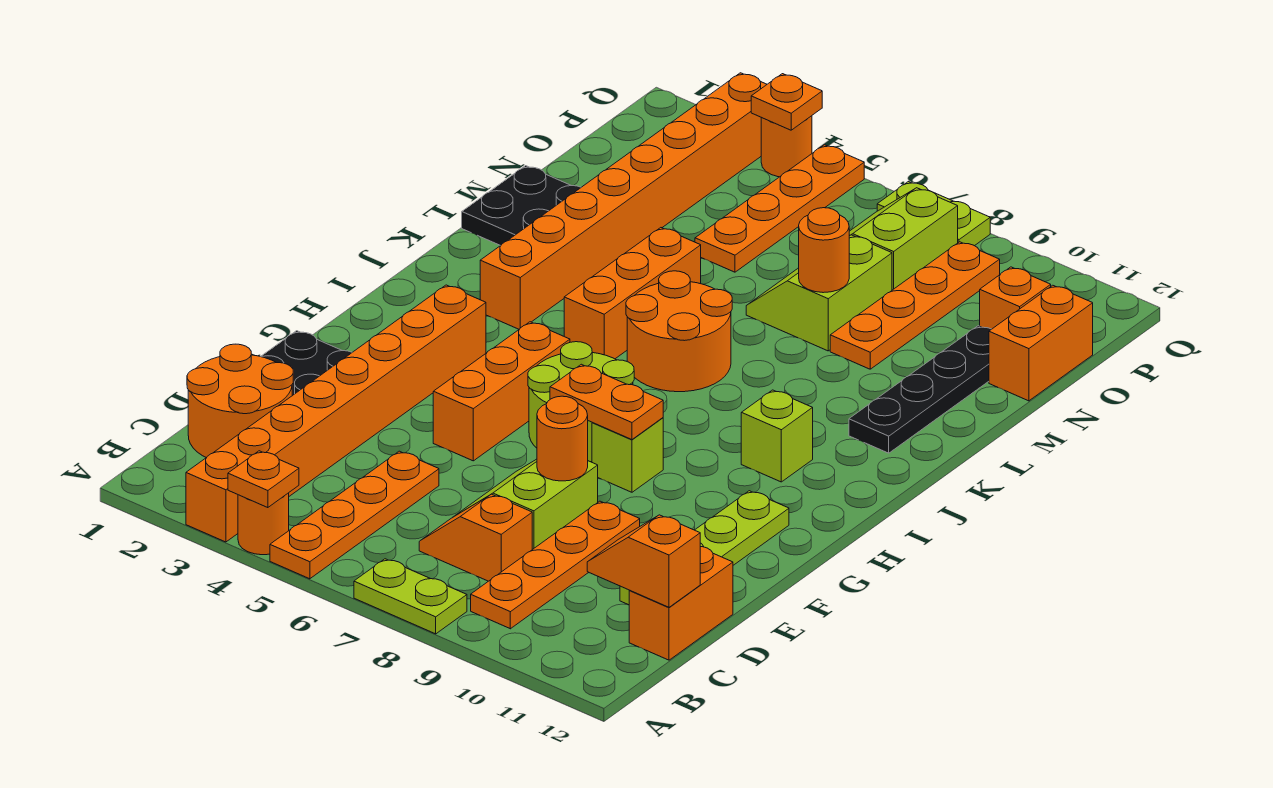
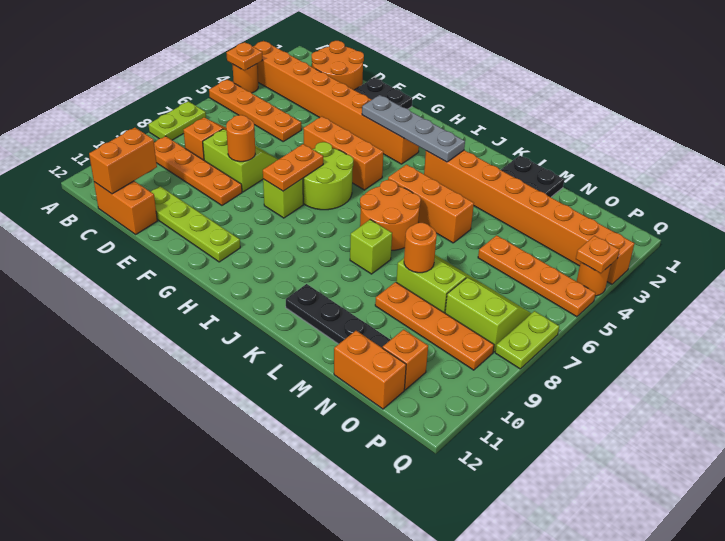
orange 1x2 slope [587,515,700,607] -> orange 1x2 brick [89,128,157,194]
none -> grey 1x4 plate [362,95,465,162]
lime 1x1 brick [741,390,813,482] -> lime 1x1 brick moved to [350,220,392,274]

